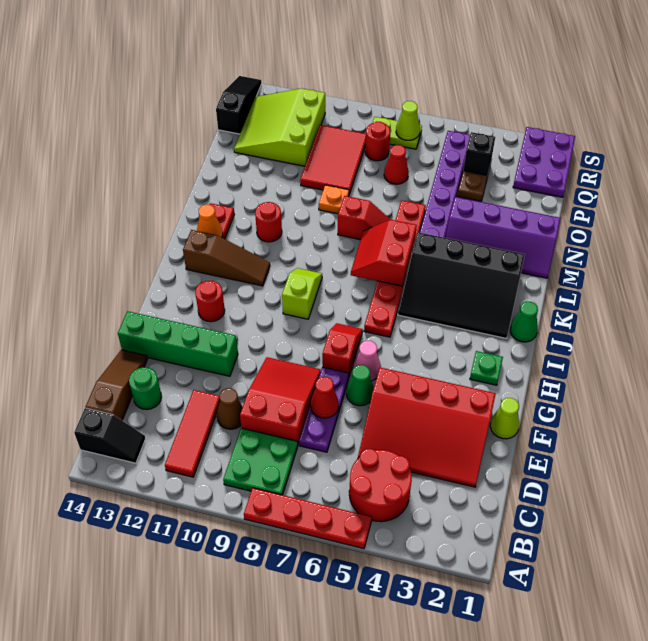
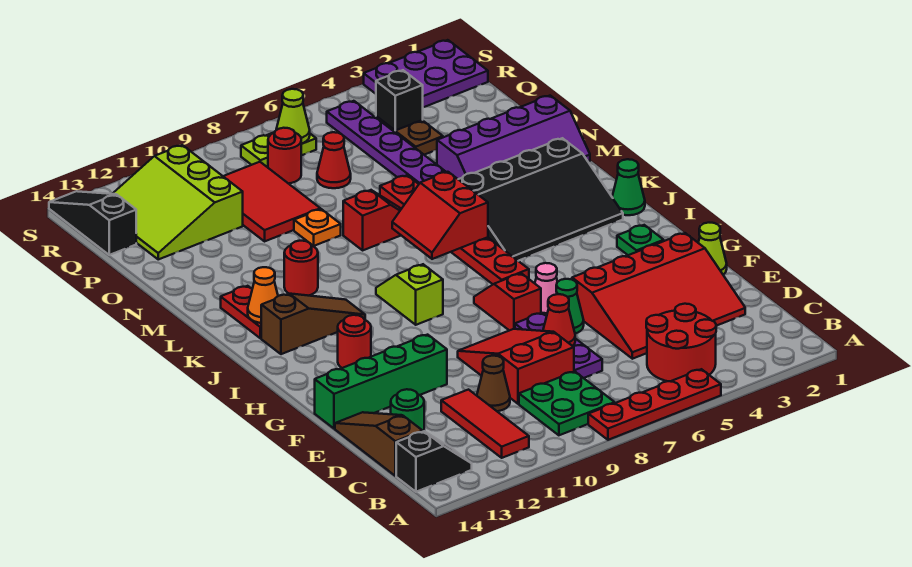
purple 2x3 plate [513,127,575,197] -> purple 2x3 plate turned to [364,40,488,107]

